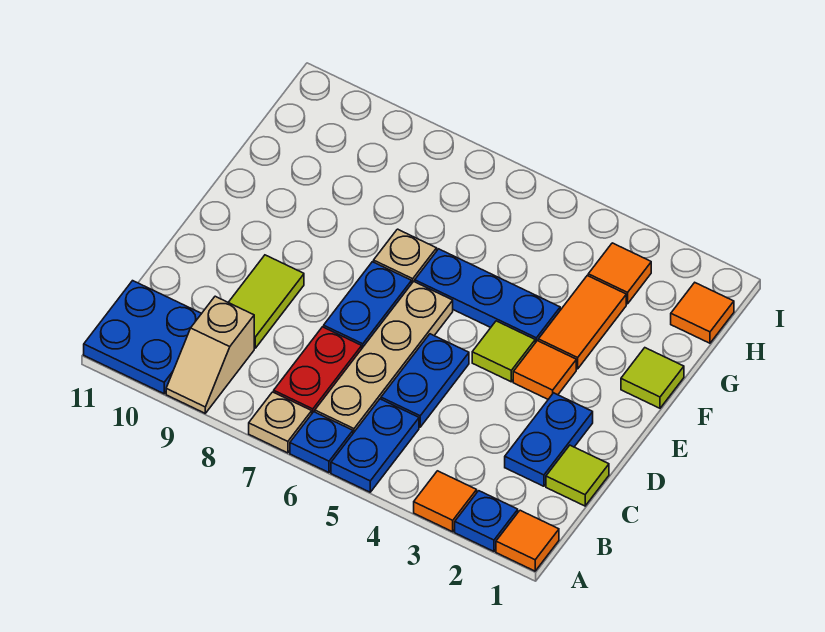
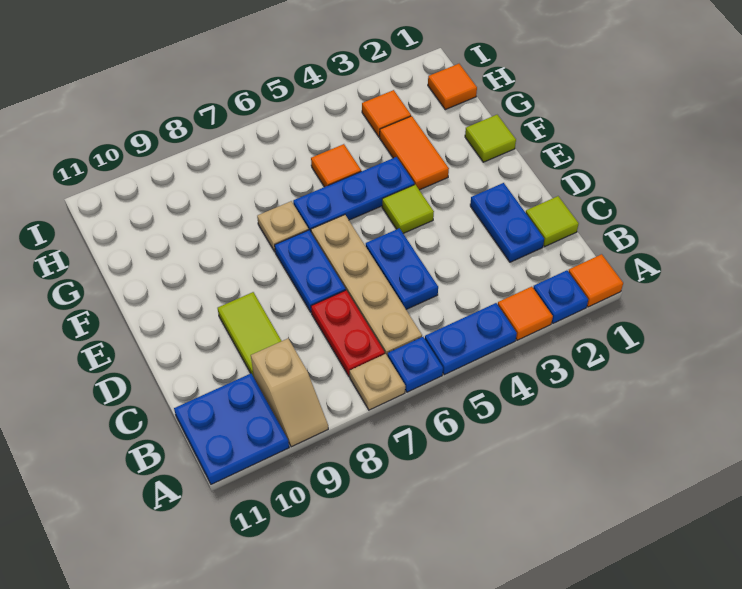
blue 1x2 plate [331,399,419,492] -> blue 1x2 plate turned to [425,303,517,375]
orange 1x1 tile [513,341,576,399] -> orange 1x1 tile moved to [311,144,361,187]

